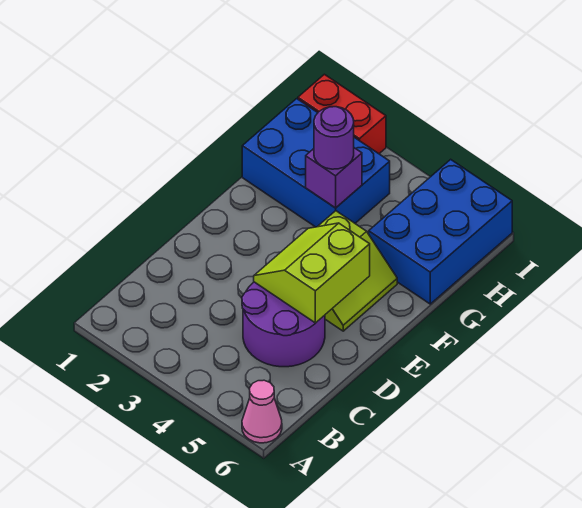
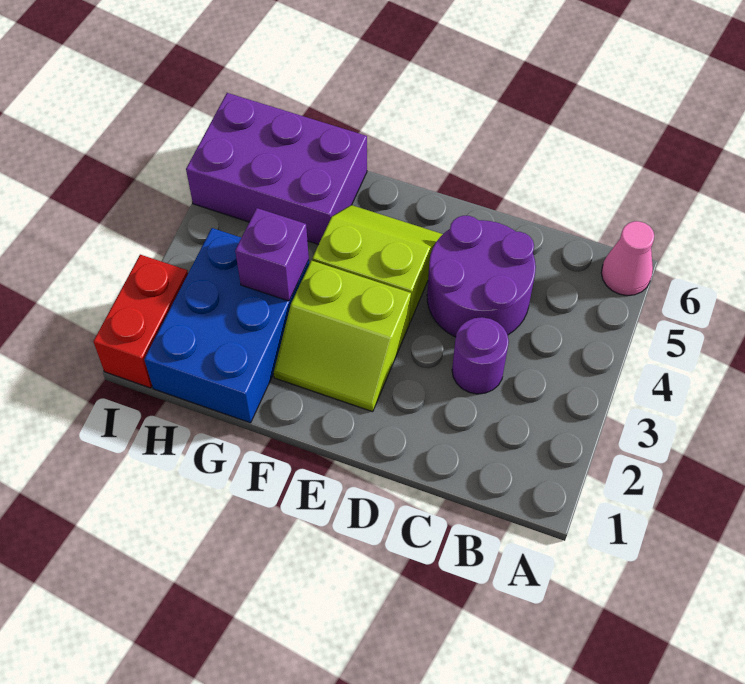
lime 2x2 slope [254,223,370,323] -> lime 2x2 slope moved to [274,261,411,412]
purple 1x1 round brick [314,107,354,169] -> purple 1x1 round brick moved to [452,317,509,394]
blue 2x3 brick [369,159,512,304] -> purple 2x3 brick [186,93,367,245]

